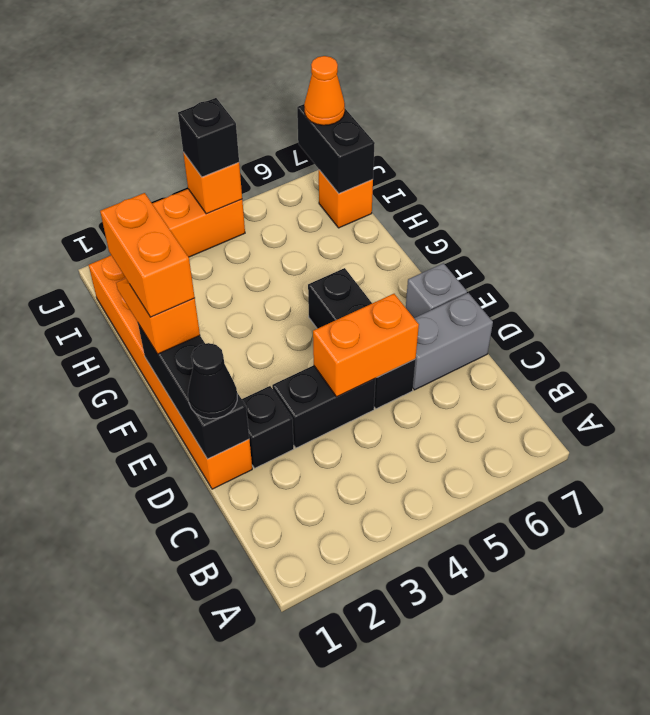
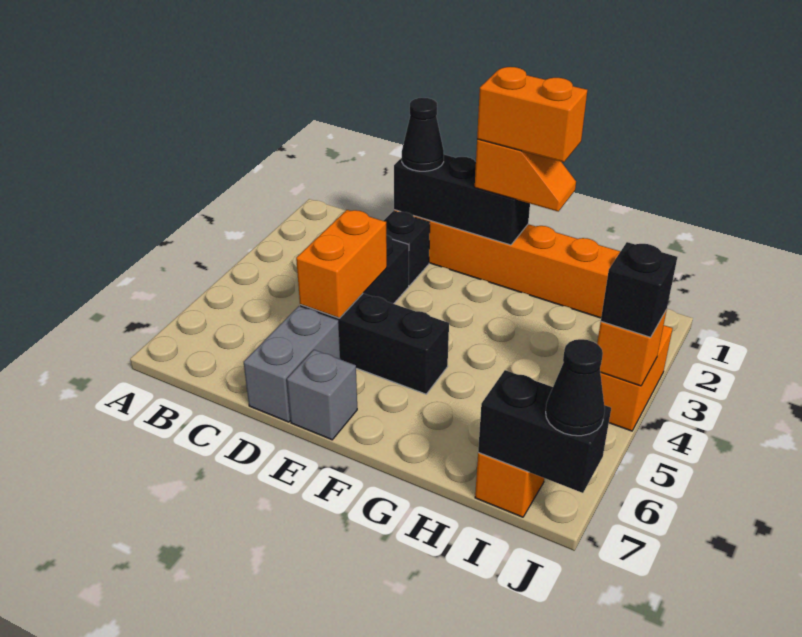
orange 1x1 cone [304,56,345,125] -> black 1x1 cone [546,339,605,436]

